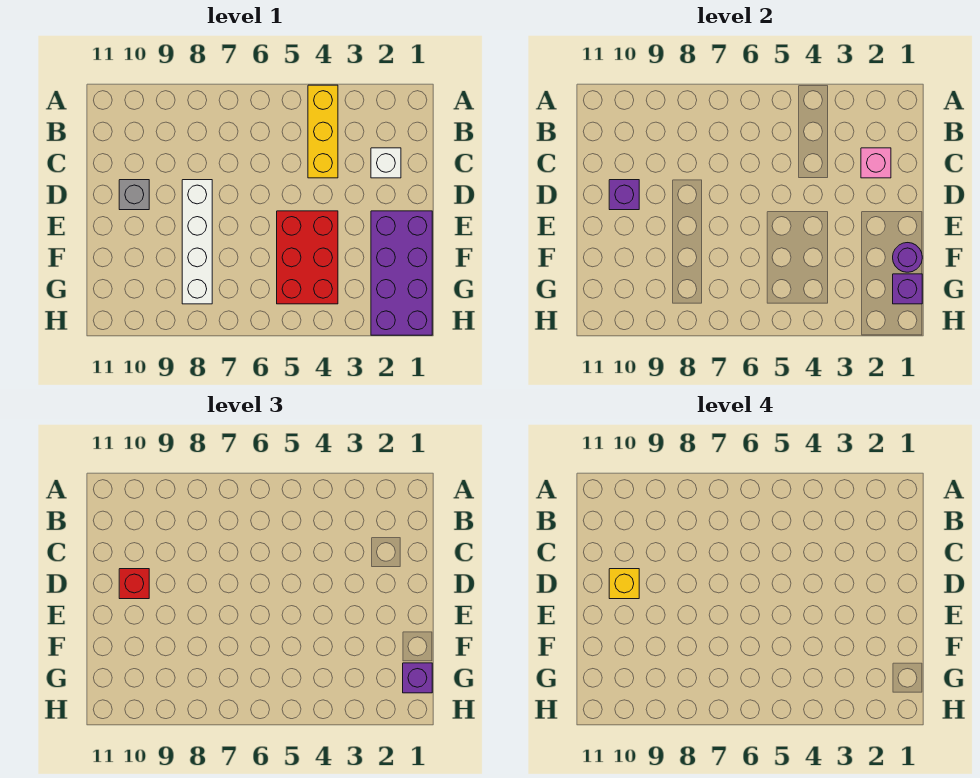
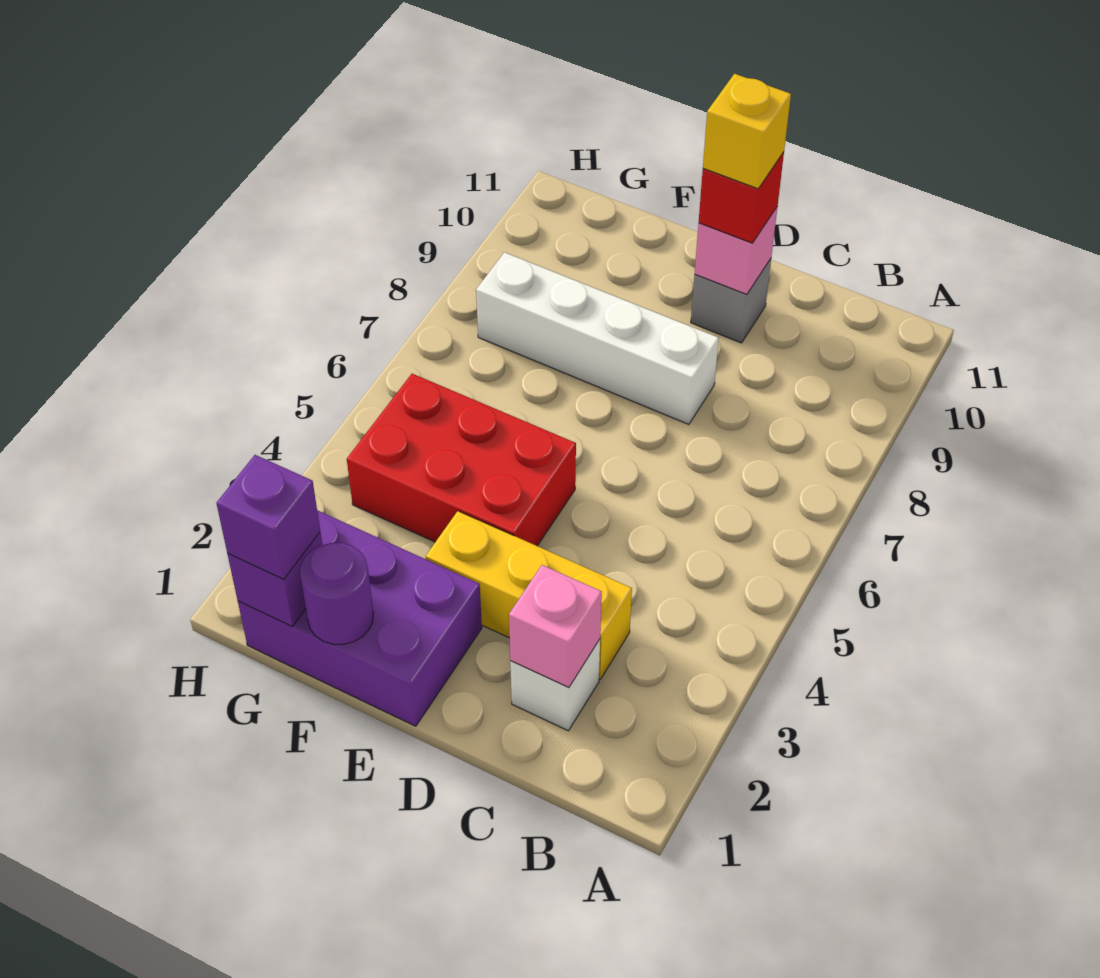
yellow 1x3 brick [308,85,338,178] -> yellow 1x3 brick moved to [426,511,632,679]
purple 1x1 brick [609,180,639,210] -> pink 1x1 brick [695,208,777,294]
purple 2x4 brick [371,211,432,335] -> purple 2x3 brick [238,510,482,726]

